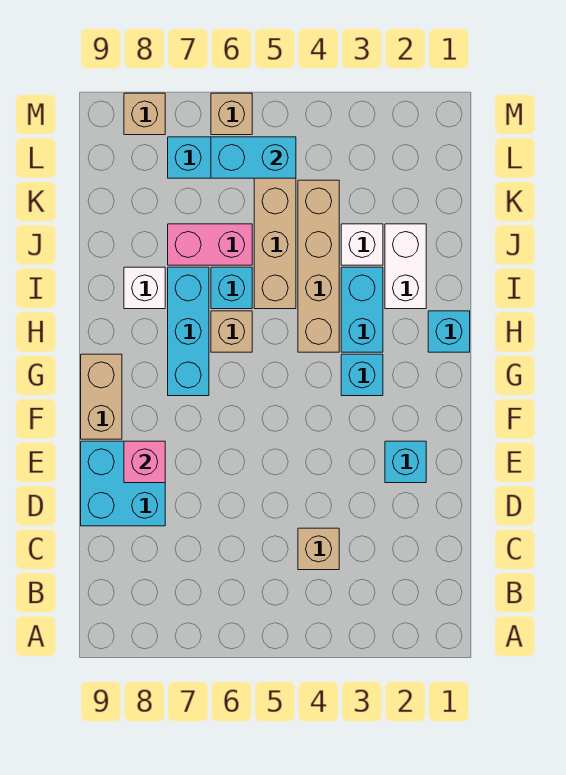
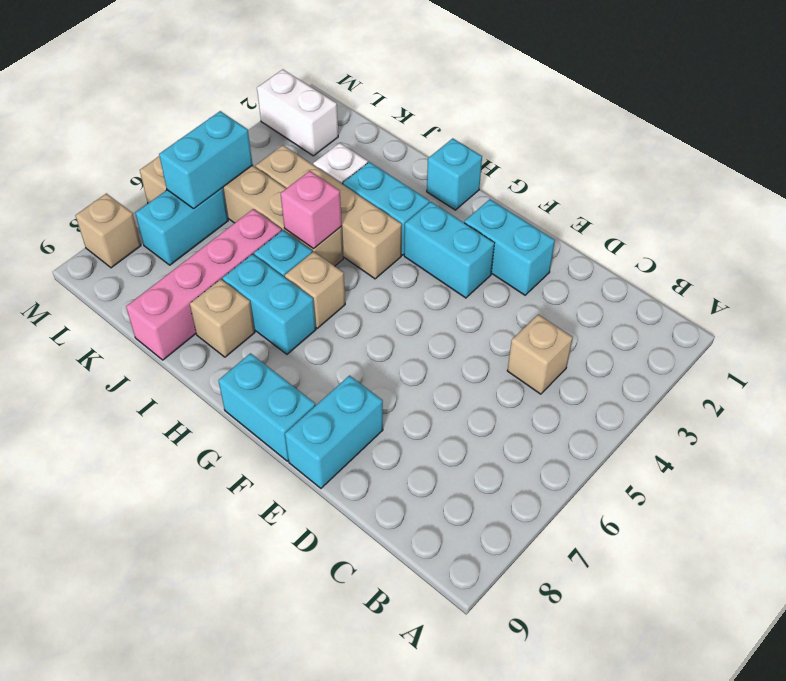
cyan 2x2 brick [81,441,165,526] -> cyan 1x2 brick [285,376,383,488]
cyan 1x1 brick [385,441,426,483] -> cyan 1x2 brick [464,199,555,295]
pink 1x1 brick [124,441,165,483] -> pink 1x1 brick moved to [281,171,342,249]
tan 1x2 brick [81,354,122,439] -> cyan 1x2 brick [218,353,315,461]
cyan 1x1 brick [341,354,383,396] -> cyan 1x2 brick [404,202,494,298]
cyan 1x3 brick [168,267,209,396] -> cyan 1x2 brick [222,254,316,354]
white 1x2 brick [385,224,426,309] -> white 1x2 brick moved to [257,69,338,156]
white 1x1 brick [124,267,165,309] -> tan 1x1 brick [190,279,255,357]
pink 1x2 brick [168,224,252,265] -> pink 1x4 brick [126,209,282,360]

